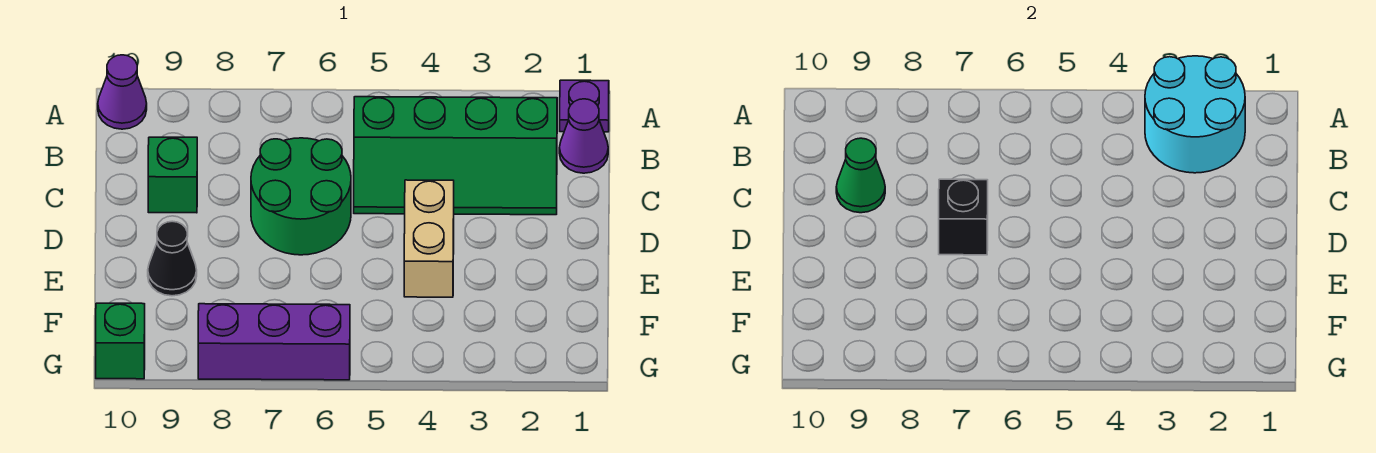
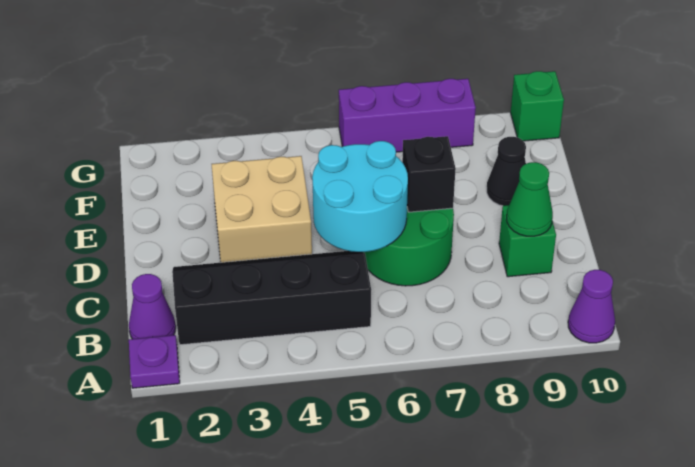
cyan 2x2 round brick [1145,56,1245,173] -> cyan 2x2 round brick moved to [312,141,408,252]
green 2x4 slope [354,97,557,215] -> black 2x4 slope [172,251,371,345]
tan 1x2 brick [404,180,454,297] -> tan 2x2 brick [212,156,312,262]

